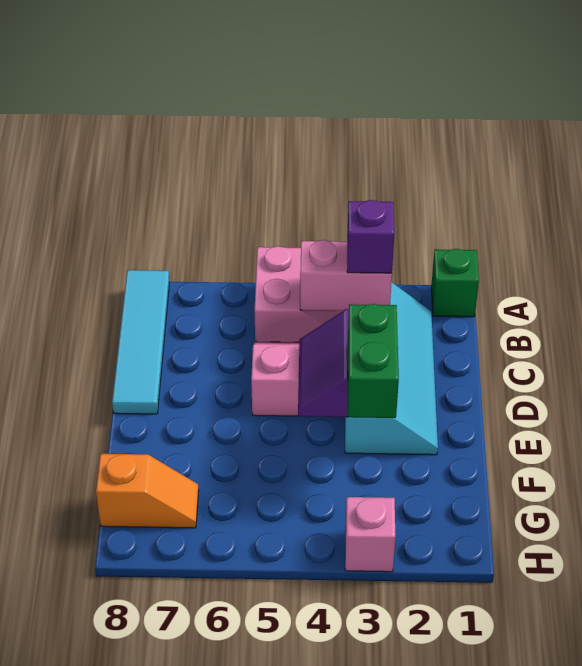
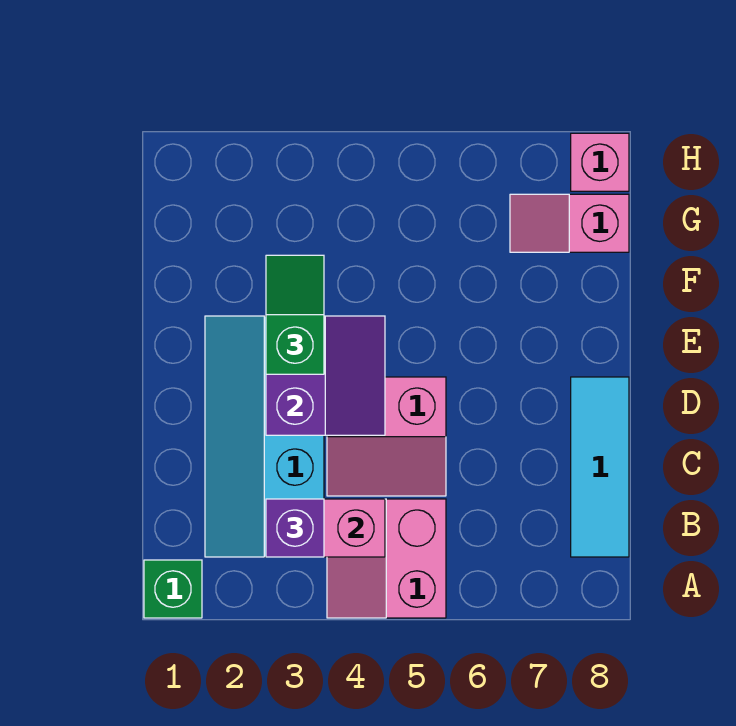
cyan 1x4 tile [112,270,169,414] -> cyan 1x3 tile [571,377,629,557]
green 1x2 brick [348,304,399,418] -> green 1x2 slope [266,255,324,374]
orange 1x2 slope [96,454,199,528] -> pink 1x2 slope [510,194,629,252]
pink 1x1 brick [345,497,396,572] -> pink 1x1 brick moved to [571,133,629,191]

